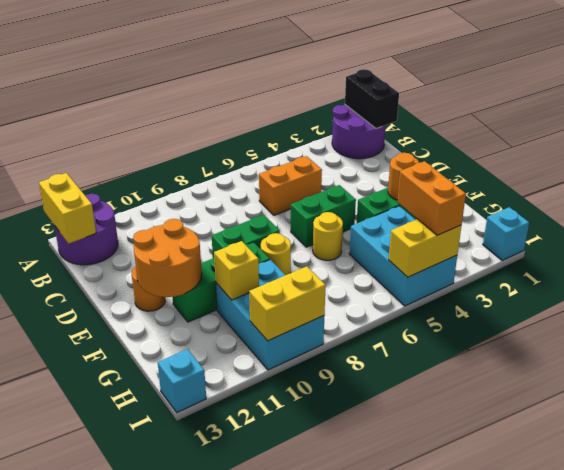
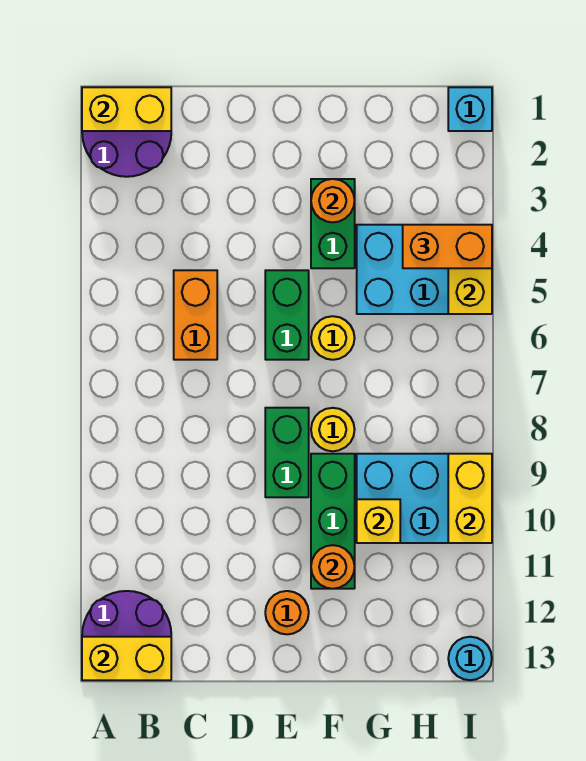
black 1x2 brick [345,69,399,129] -> yellow 1x2 brick [82,87,171,131]
orange 2x2 round brick [133,219,202,297] -> orange 1x1 round brick [311,545,355,589]
cyan 1x1 brick [158,349,206,413] -> cyan 1x1 round brick [448,637,492,680]

